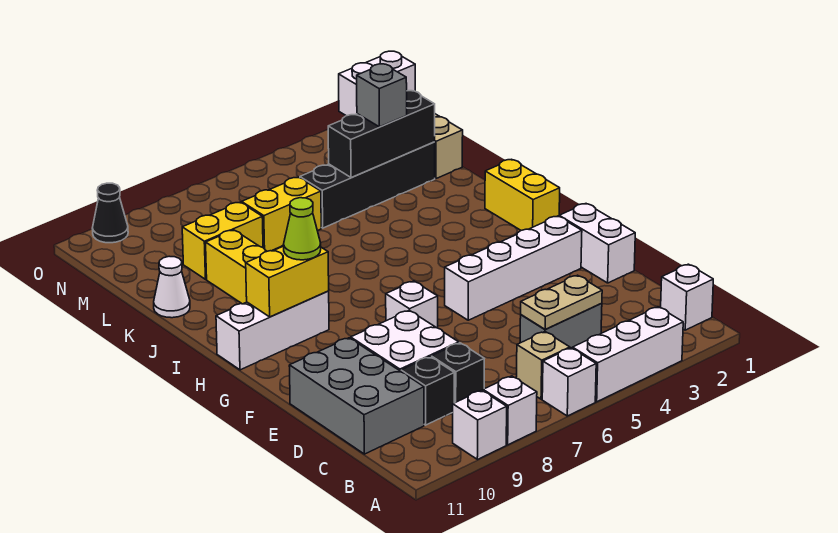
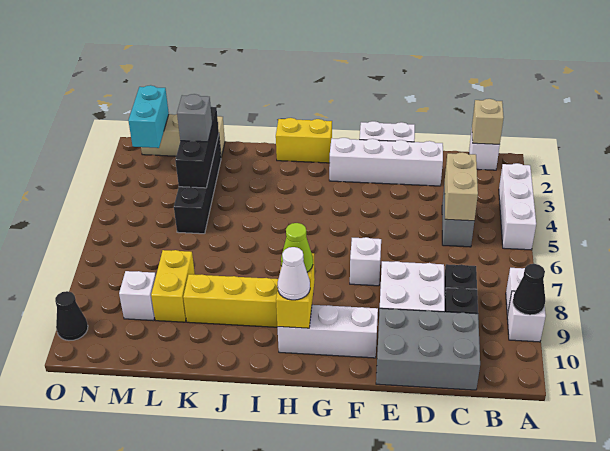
white 1x1 brick [542,348,596,416] -> white 1x1 brick moved to [119,271,156,321]
none -> black 1x1 cone [513,264,545,315]
tan 1x1 brick [516,332,570,399] -> tan 1x1 brick moved to [472,99,504,145]
tan 1x2 plate [521,275,602,329] -> tan 1x2 brick [445,152,478,221]
white 1x4 brick [445,216,582,320] -> white 1x4 brick turned to [329,138,443,186]
white 1x3 brick [216,291,329,370] -> white 1x3 brick turned to [277,305,378,358]
white 1x1 cone [154,256,190,318] -> white 1x1 cone moved to [278,247,310,300]
yellow 1x2 brick [242,177,321,251] -> none
white 1x2 brick [339,51,415,116] -> cyan 1x2 brick [128,85,169,148]

